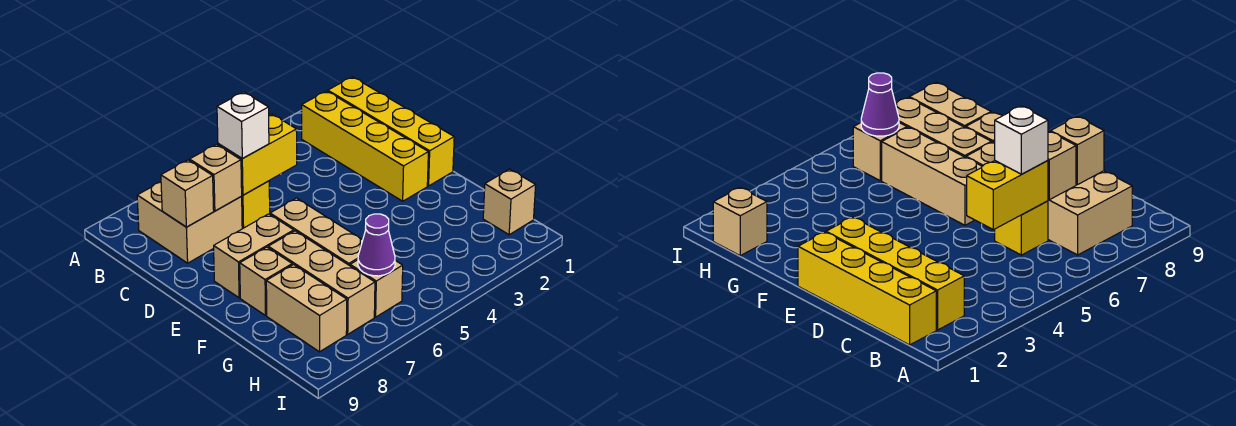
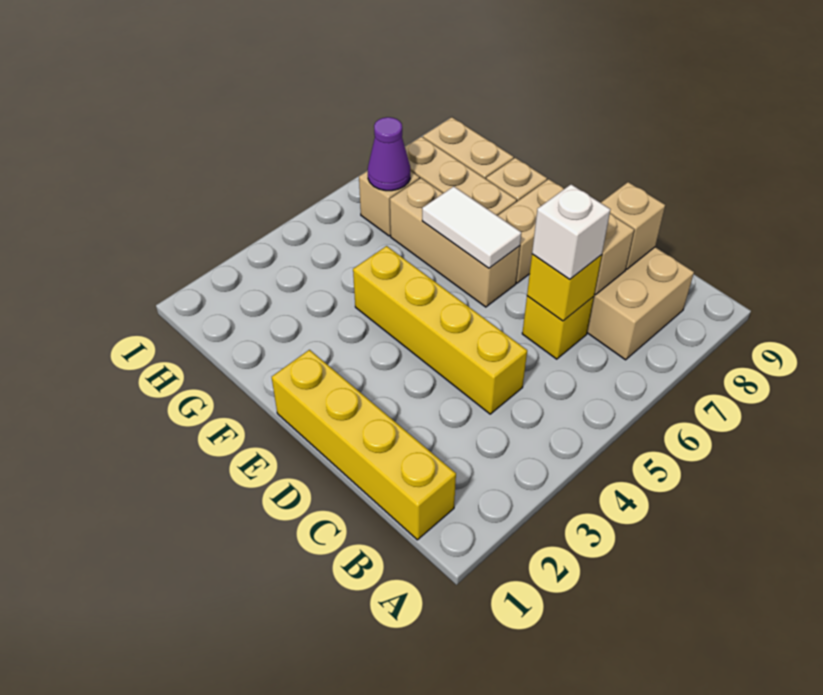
yellow 1x4 brick [302,91,428,201] -> yellow 1x4 brick moved to [353,246,527,414]
yellow 1x2 brick [218,114,297,195] -> yellow 1x1 brick [527,254,602,321]
none -> white 1x2 tile [422,186,521,268]
tan 1x1 brick [483,169,536,235] -> none

